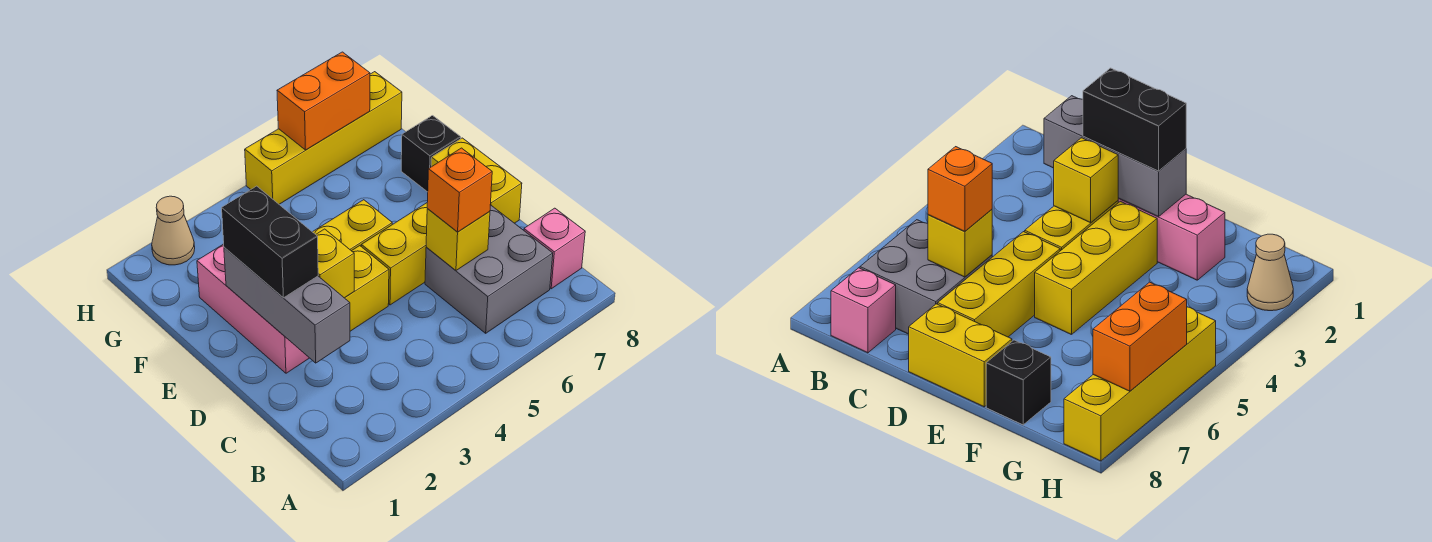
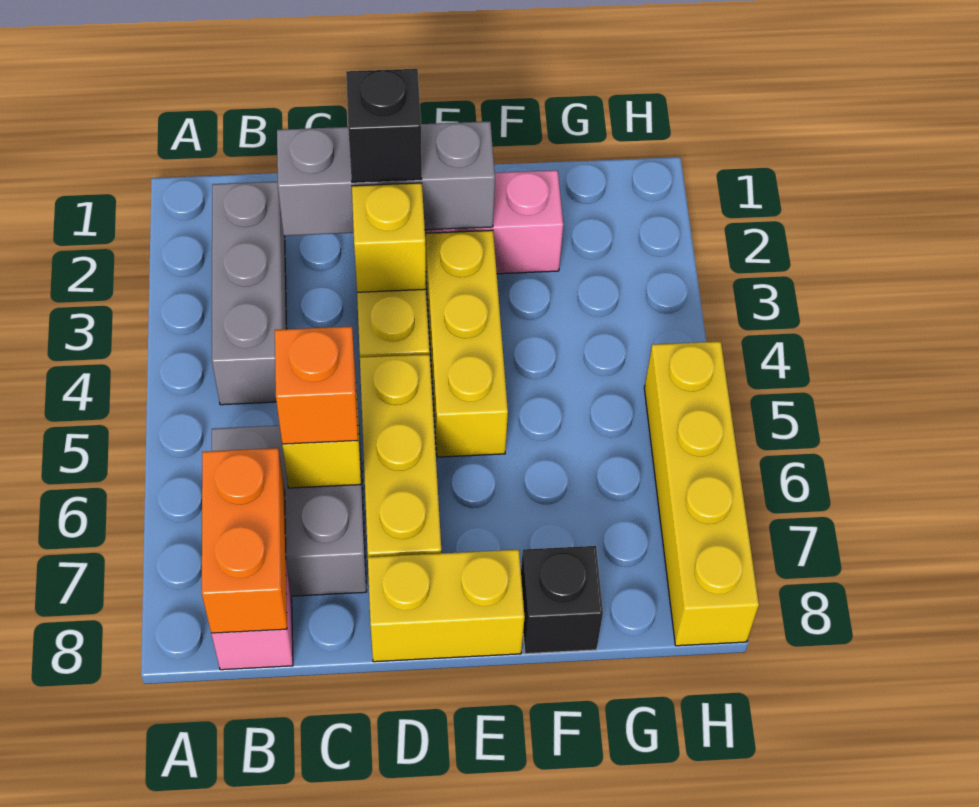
none -> grey 1x3 brick [212,181,287,405]
black 1x2 brick [222,186,318,298] -> black 1x1 brick [346,69,422,182]
tan 1x1 cone [152,196,195,265] -> none
orange 1x2 brick [277,52,370,150] -> orange 1x2 brick moved to [201,448,287,633]

